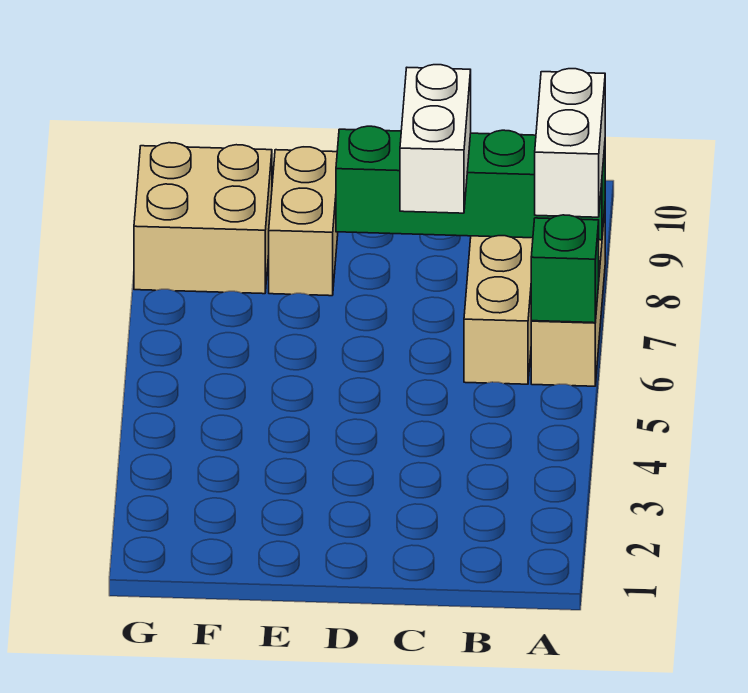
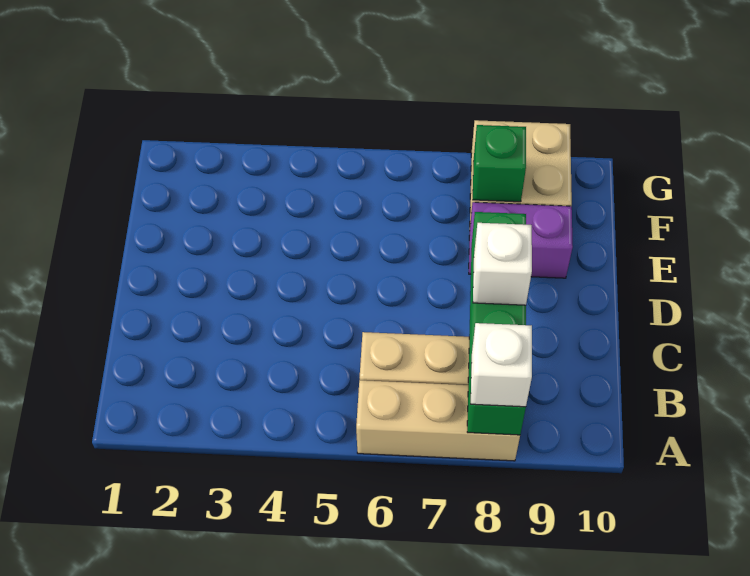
green 1x1 brick [531,215,599,323] -> green 1x1 brick moved to [473,125,526,202]
white 1x2 brick [535,69,605,217] -> white 1x1 brick [471,323,532,407]
white 1x2 brick [400,65,471,213] -> white 1x1 brick [473,223,532,305]
tan 1x2 brick [269,147,338,296] -> purple 1x2 brick [469,202,573,278]

